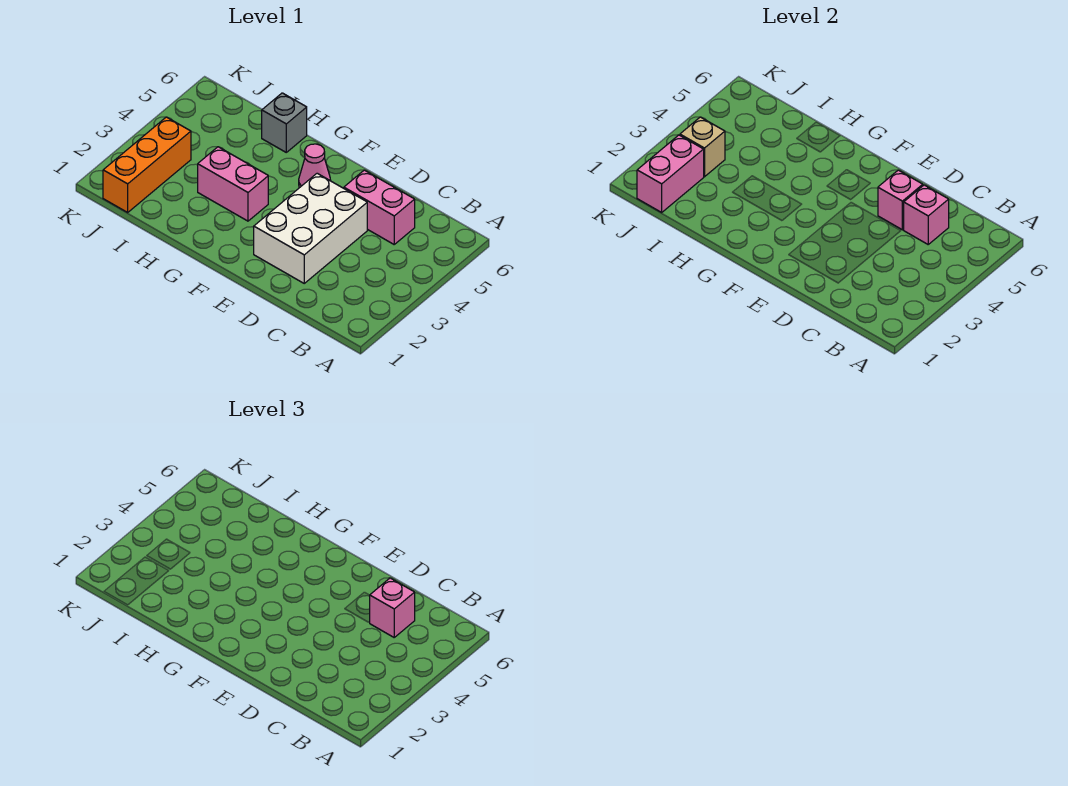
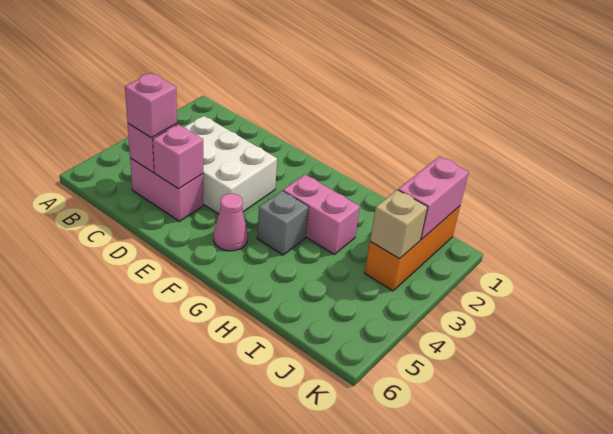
white 2x3 brick [254,173,367,283] -> white 2x3 brick turned to [184,116,277,214]
grey 1x1 brick [262,93,307,152] -> grey 1x1 brick moved to [257,191,308,255]

